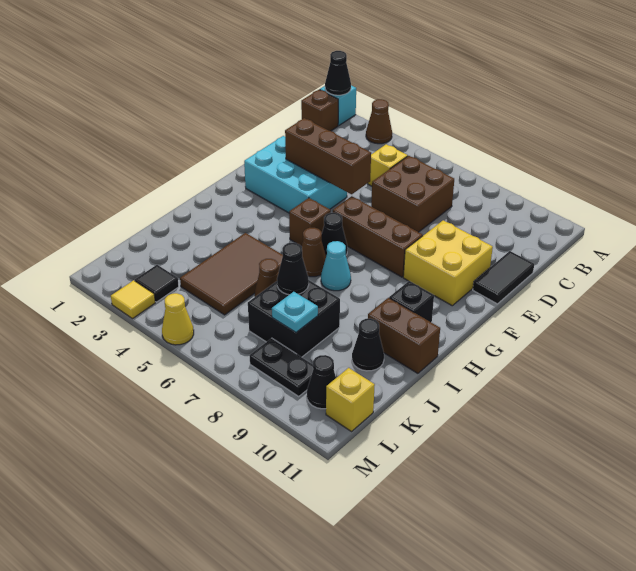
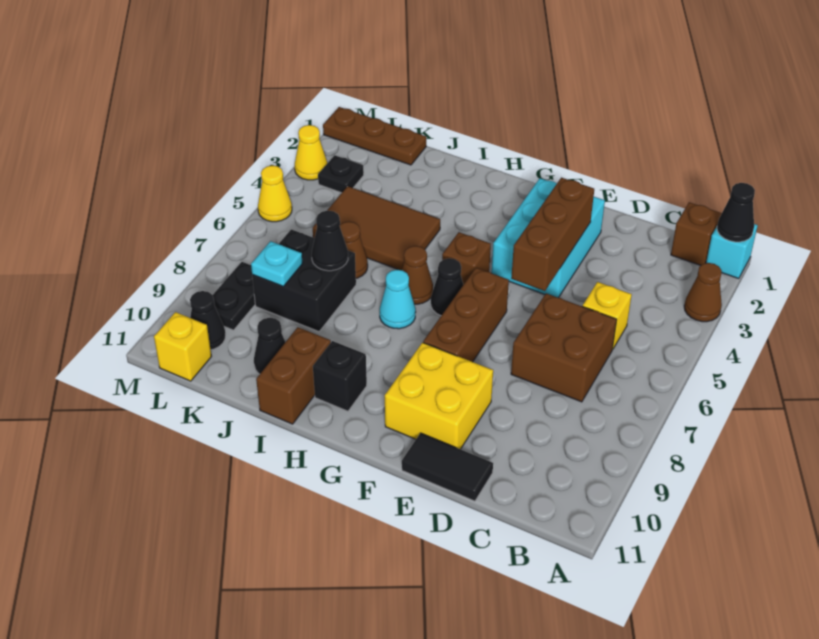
none -> brown 1x3 plate [323,107,426,165]
black 1x1 tile [135,265,179,302] -> black 1x1 plate [318,155,364,193]
yellow 1x1 tile [111,280,155,319] -> yellow 1x1 cone [295,125,327,180]

